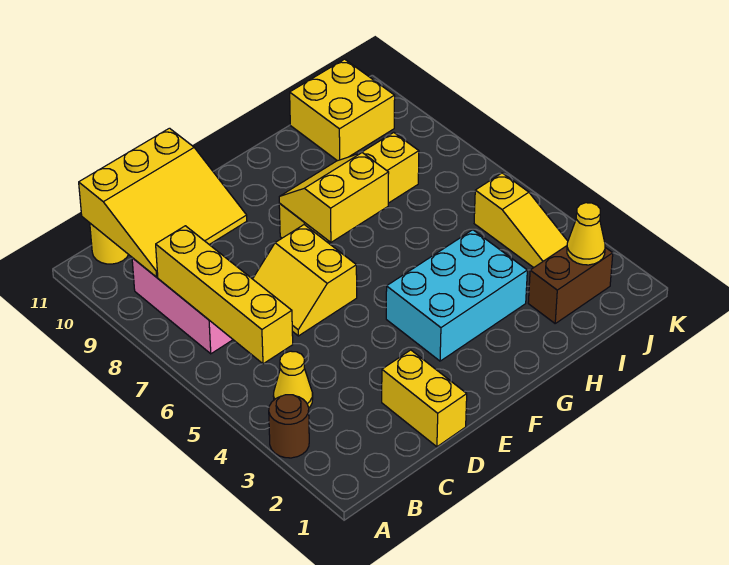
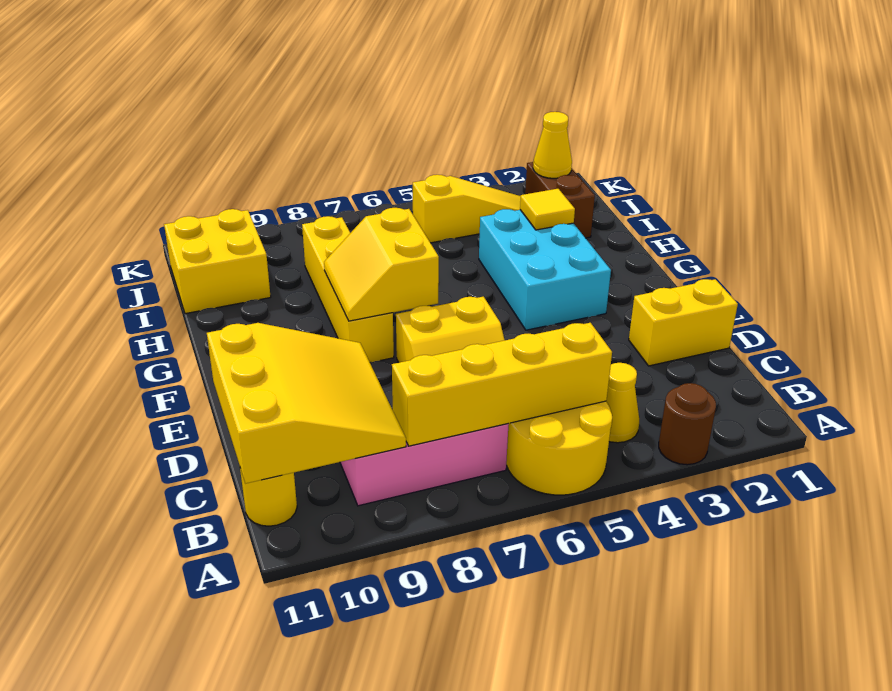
none -> yellow 2x2 round brick [506,401,612,495]
none -> yellow 1x1 tile [520,189,575,230]

